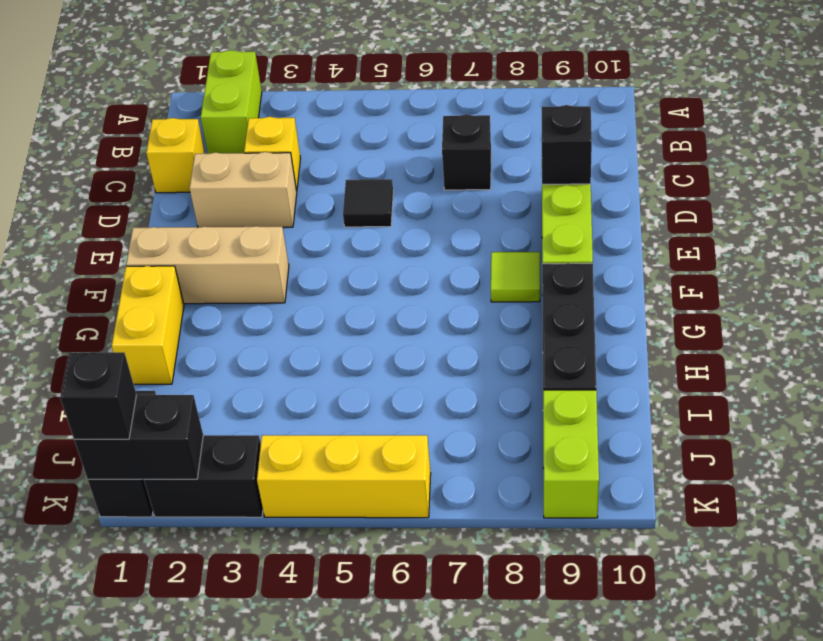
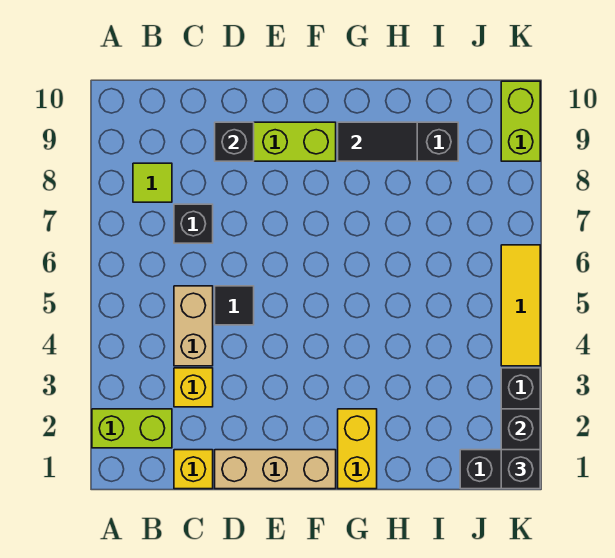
tan 1x2 brick [190,152,297,227] -> tan 1x2 brick moved to [174,286,213,366]
tan 1x3 brick [126,226,289,304] -> tan 1x3 brick turned to [215,450,336,489]
lime 1x1 tile [491,252,540,302] -> lime 1x1 tile moved to [133,163,172,202]
yellow 1x2 brick [112,266,184,384] -> yellow 1x2 brick turned to [338,409,377,489]
none -> black 1x2 tile [338,122,417,161]
lime 1x2 brick [543,390,599,518] -> lime 1x2 brick turned to [501,81,540,161]
yellow 1x3 brick [257,435,431,518] -> yellow 1x3 tile [501,245,540,366]

